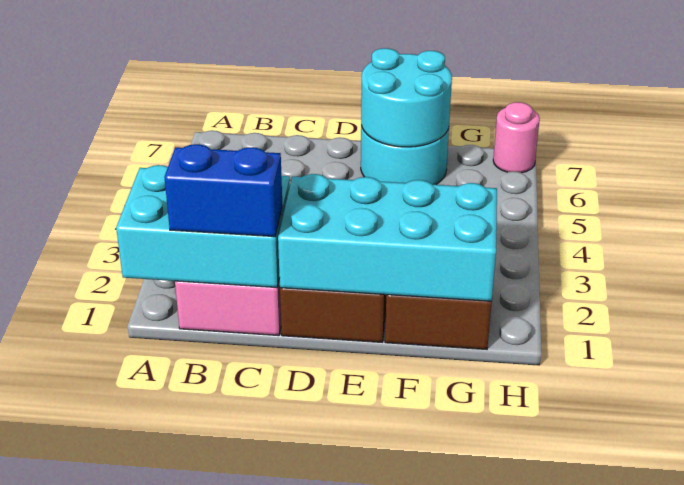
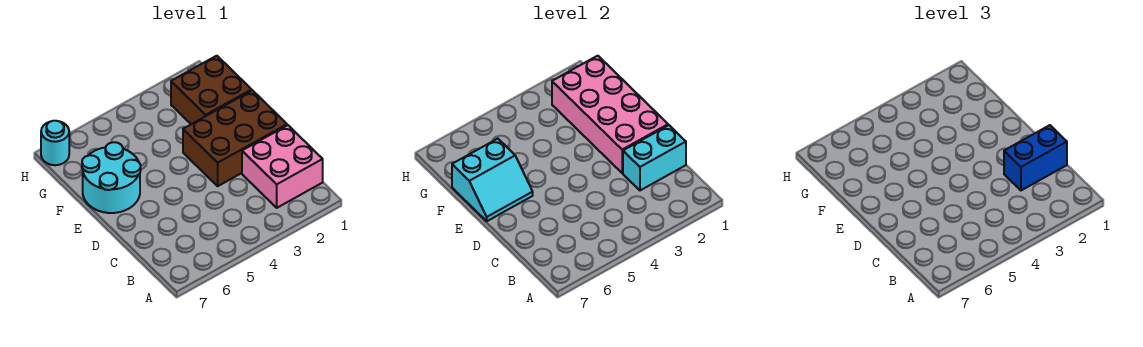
cyan 2x3 brick [116,165,290,288] -> cyan 1x2 brick [623,125,686,190]
blue 1x2 brick [164,144,282,237] -> blue 1x2 brick turned to [1004,125,1067,190]
cyan 2x4 brick [278,174,497,301] -> pink 2x4 brick [552,56,668,173]
cyan 2x2 round brick [361,48,452,147] -> cyan 2x2 slope [452,139,533,221]
pink 1x1 round brick [493,102,540,173] -> cyan 1x1 round brick [41,121,69,165]

